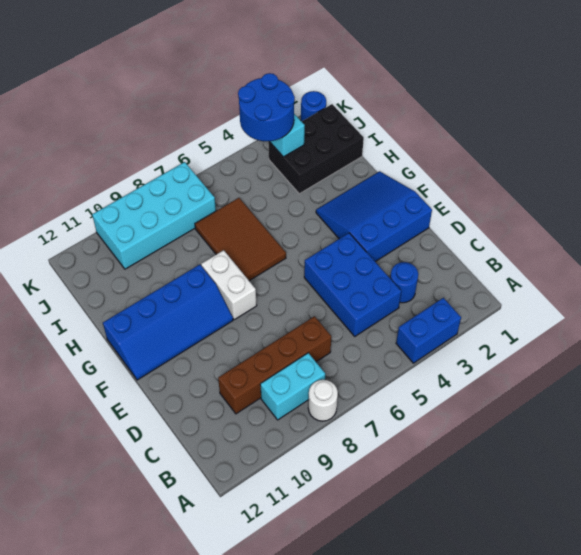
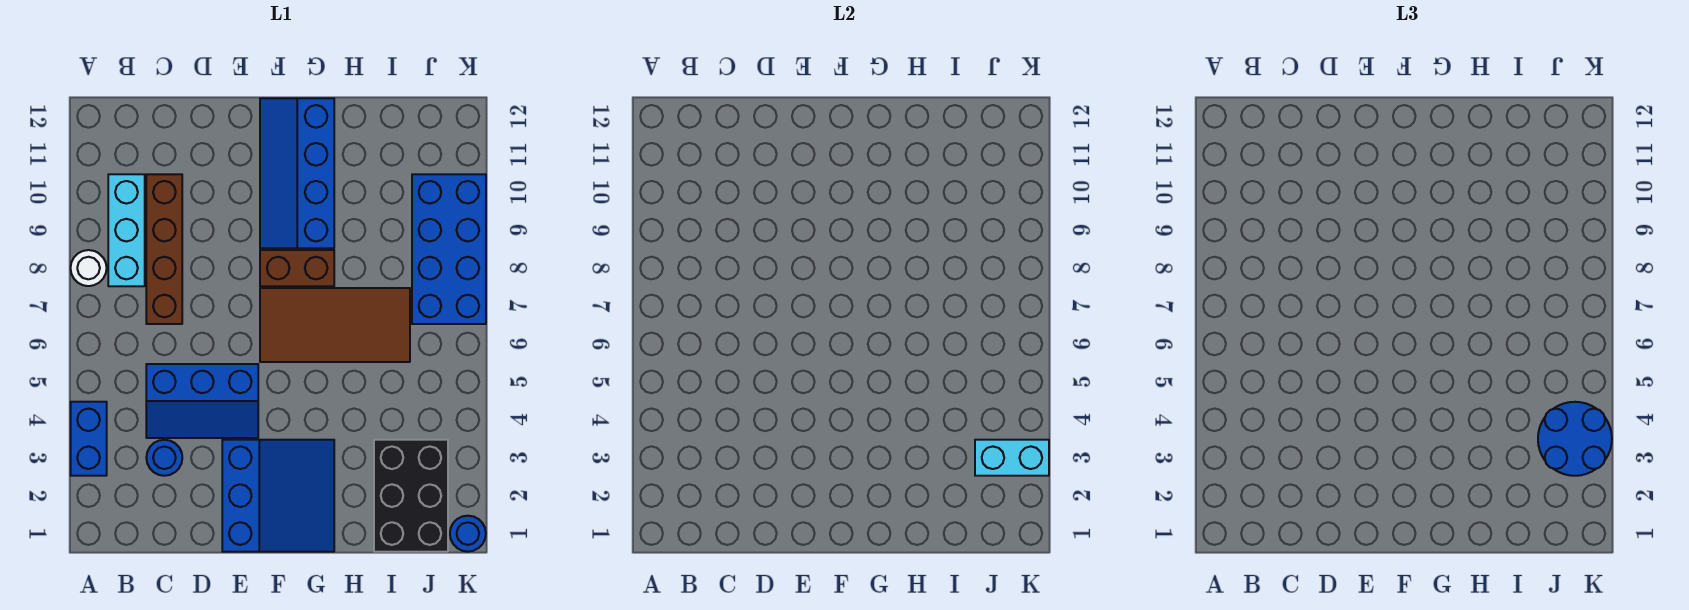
cyan 1x2 brick [260,353,325,420] -> cyan 1x3 brick [108,174,145,286]
blue 2x3 brick [304,233,401,336] -> blue 2x3 slope [146,364,258,438]
white 1x2 brick [201,250,257,320] -> brown 1x2 brick [260,250,334,286]
brown 2x3 tile [195,198,286,281] -> brown 2x4 tile [260,288,410,362]
cyan 2x4 brick [92,162,216,269] -> blue 2x4 brick [412,174,486,324]

